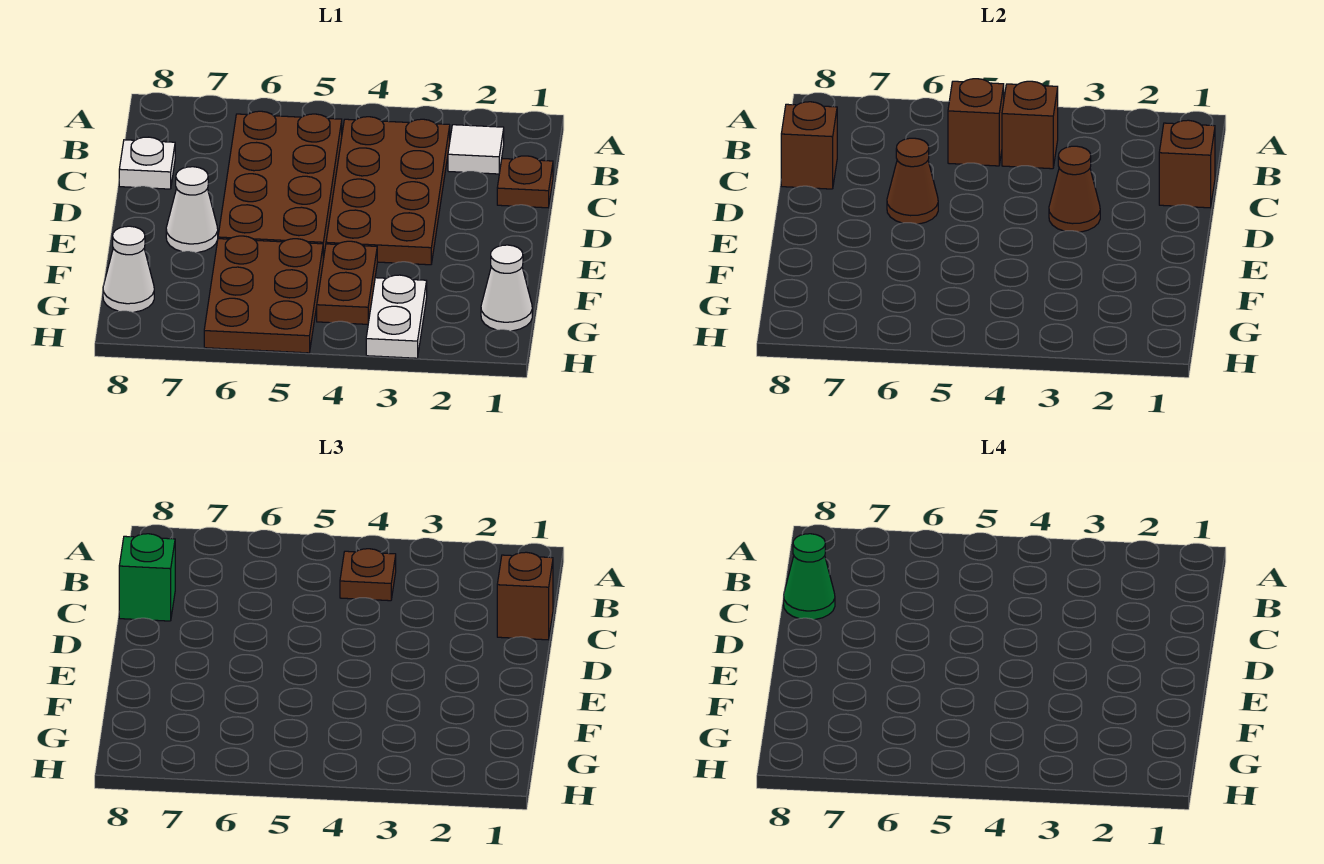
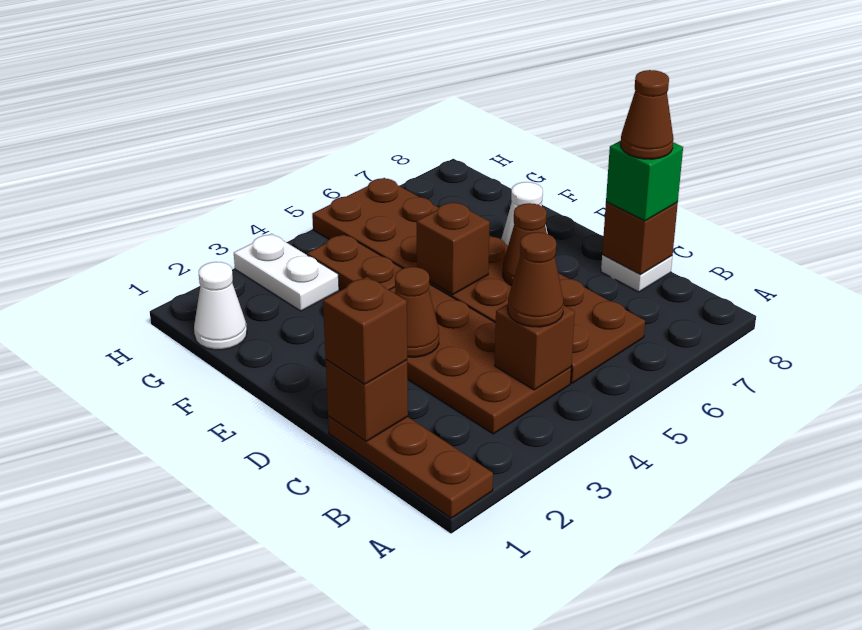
white 1x1 tile [448,125,504,174] -> none
brown 1x1 plate [340,549,396,601] -> brown 1x1 cone [508,232,564,327]
brown 1x1 brick [948,79,1004,166] -> brown 1x1 brick moved to [417,202,490,295]
brown 1x1 plate [497,156,553,208] -> brown 1x3 plate [328,416,493,518]
green 1x1 cone [784,534,835,620] -> brown 1x1 cone [621,70,673,159]
white 1x1 cone [103,226,154,312] -> none

